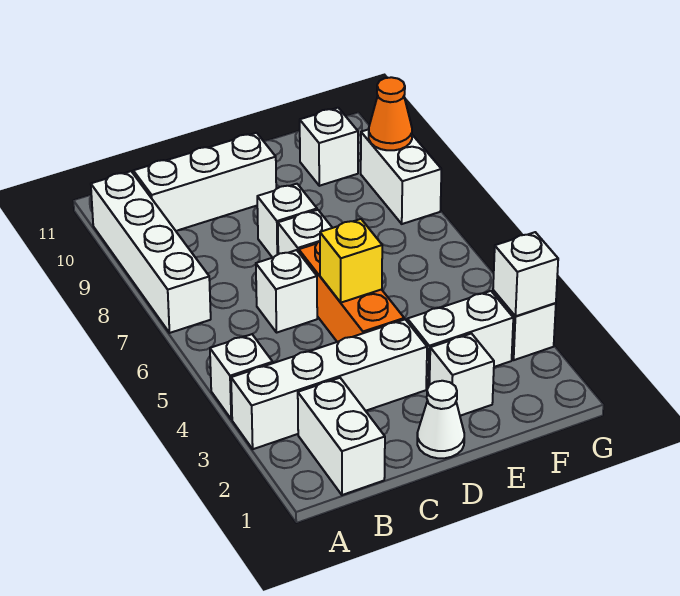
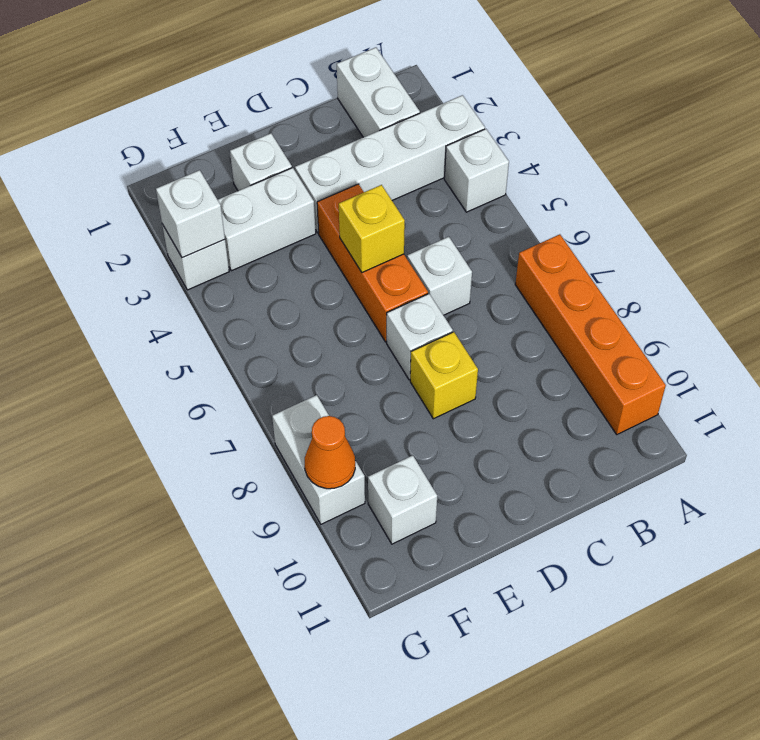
white 1x4 brick [91,171,211,333] -> orange 1x4 brick [515,234,666,434]
white 1x3 brick [133,133,276,231] -> none
white 1x1 cone [417,381,464,458] -> none
white 1x1 brick [257,184,317,258] -> yellow 1x1 brick [410,332,478,419]

